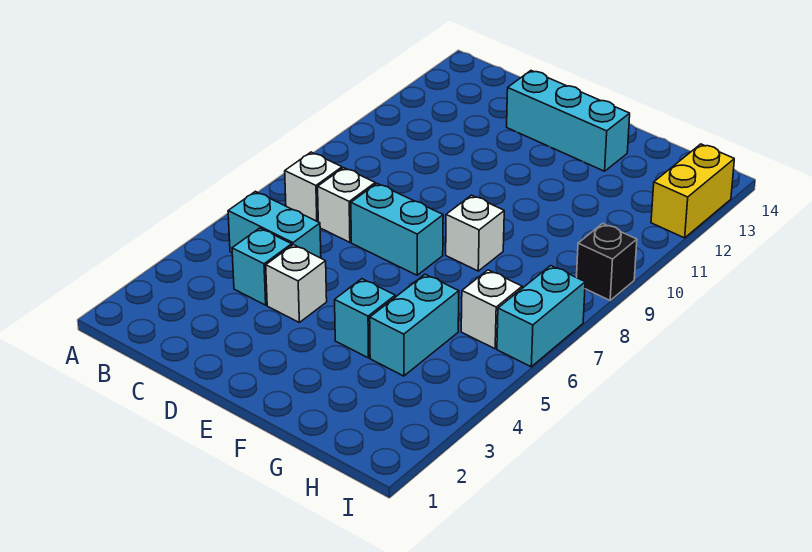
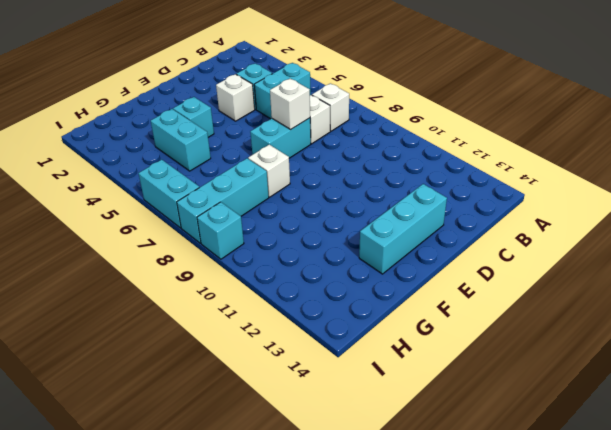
none -> cyan 1x3 brick [177,158,269,243]
white 1x1 brick [461,270,522,349] -> white 1x1 brick moved to [270,79,310,130]
black 1x1 brick [577,224,637,300] -> cyan 1x1 brick [197,202,244,259]
yellow 1x2 brick [651,144,734,238] -> none

